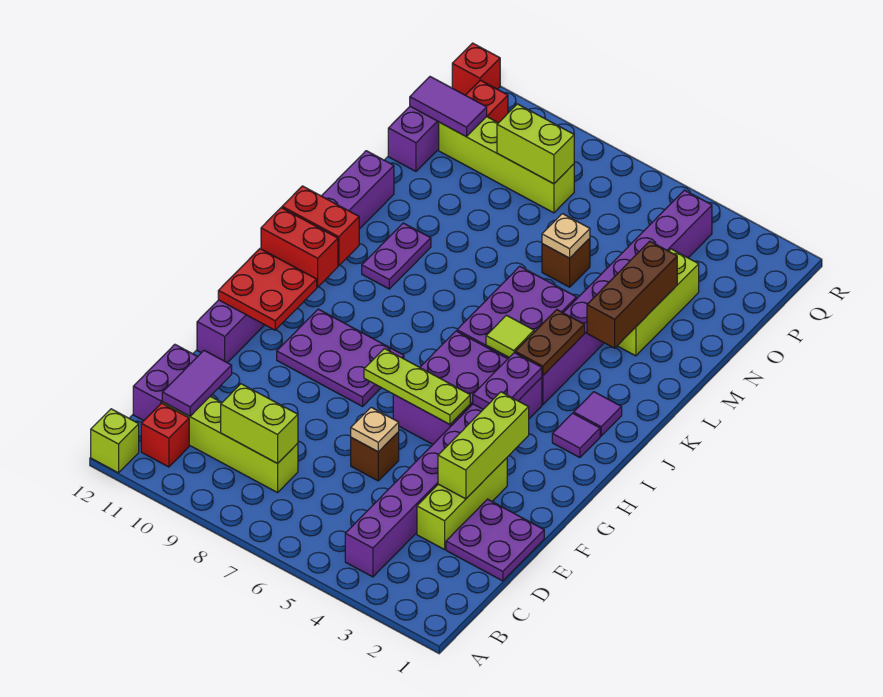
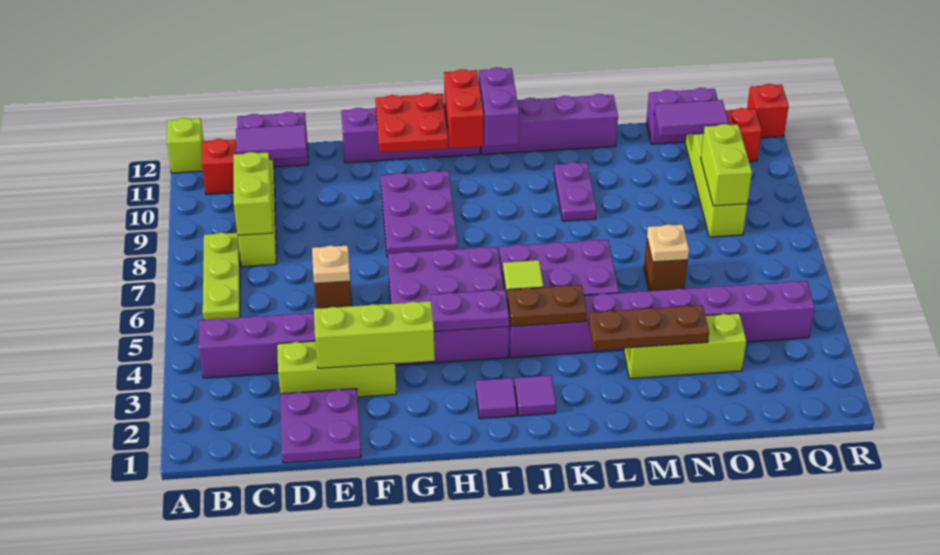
lime 1x3 plate [364,348,470,424] -> lime 1x3 plate moved to [203,233,240,320]
red 1x2 brick [282,186,359,266] -> purple 1x2 brick [479,67,519,146]
purple 1x2 plate [362,223,431,289] -> purple 1x2 plate turned to [554,162,597,221]
brown 1x3 brick [587,241,677,348] -> brown 1x3 plate [588,305,709,350]
purple 1x2 tile [410,77,487,137] -> purple 1x2 tile turned to [654,100,728,136]

